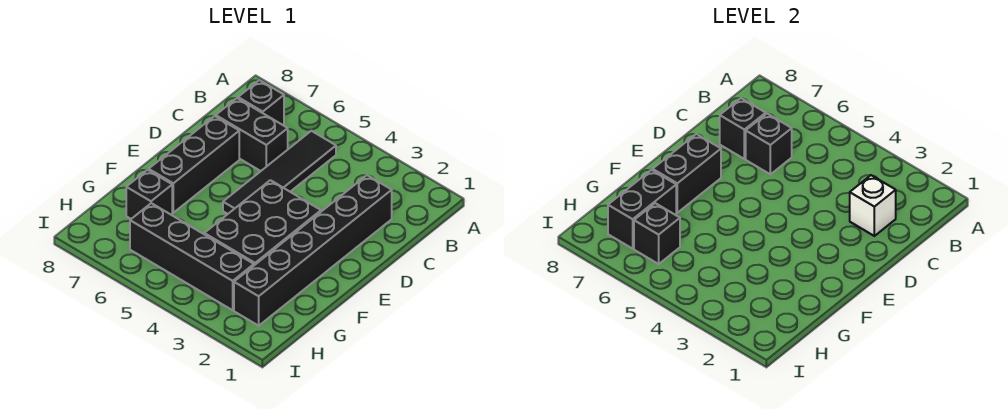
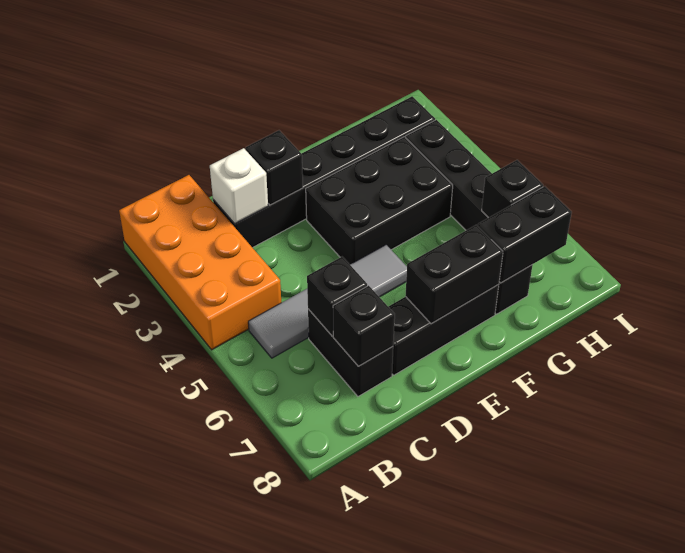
none -> orange 2x4 brick [119,175,281,350]
black 1x4 tile [223,131,336,214] -> grey 1x4 tile [248,245,407,358]
black 1x1 brick [238,80,284,125] -> black 1x1 brick moved to [246,130,303,205]

